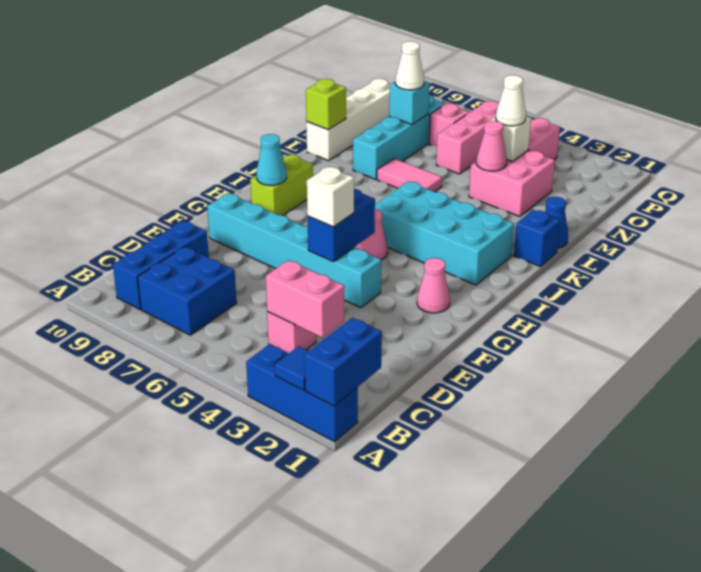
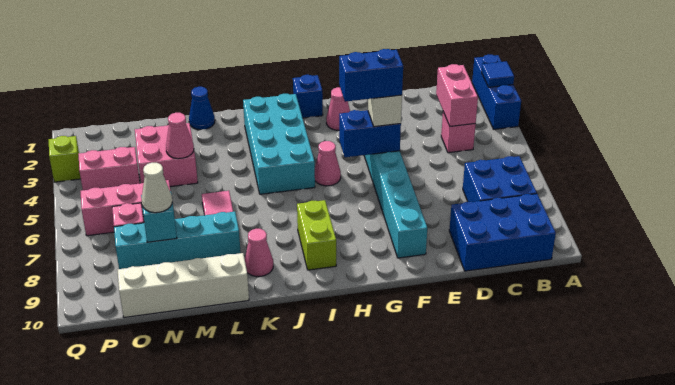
blue 1x2 brick [304,318,382,406] -> blue 1x2 brick moved to [339,49,403,102]
blue 1x3 brick [113,221,209,309] -> blue 2x3 brick [449,194,556,271]
lime 1x2 brick [250,155,313,215] -> lime 1x2 brick turned to [297,200,336,270]
cyan 1x1 cone [256,134,287,185] -> none
blue 1x1 brick [514,210,560,266] -> blue 1x1 brick moved to [293,75,323,118]
none -> pink 1x1 cone [245,229,273,277]
lime 1x1 brick [306,79,346,130] -> lime 1x1 brick moved to [49,136,81,182]
white 1x1 brick [490,116,531,162] -> none
white 1x1 cone [496,75,526,126] -> none

